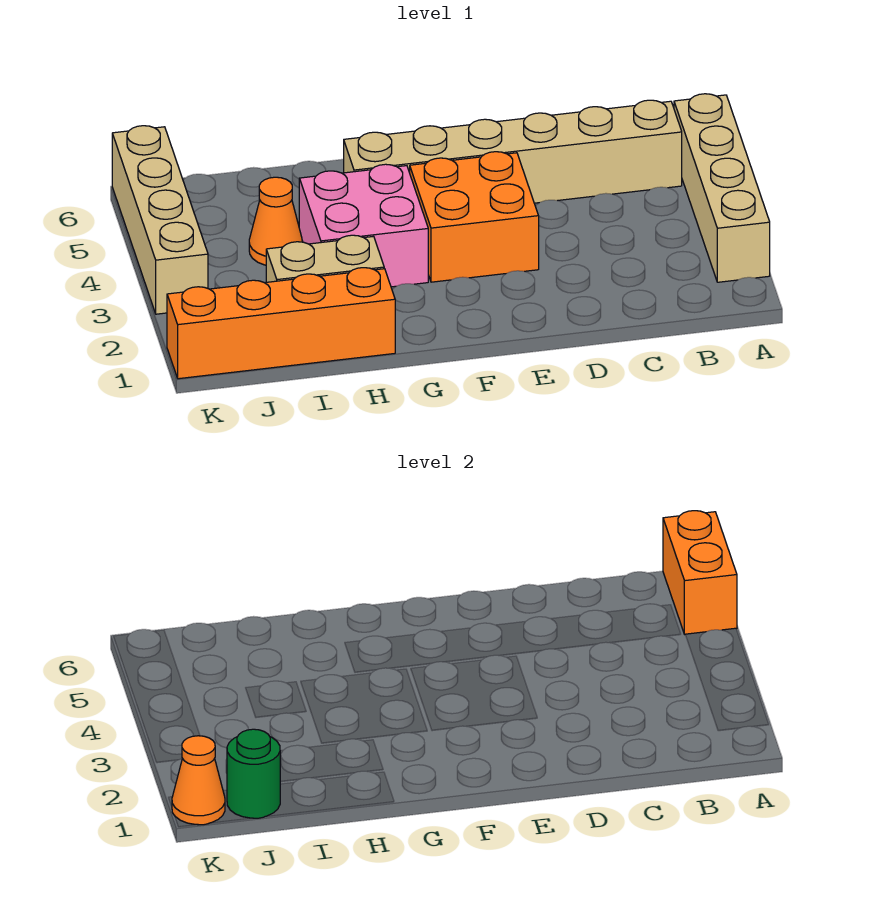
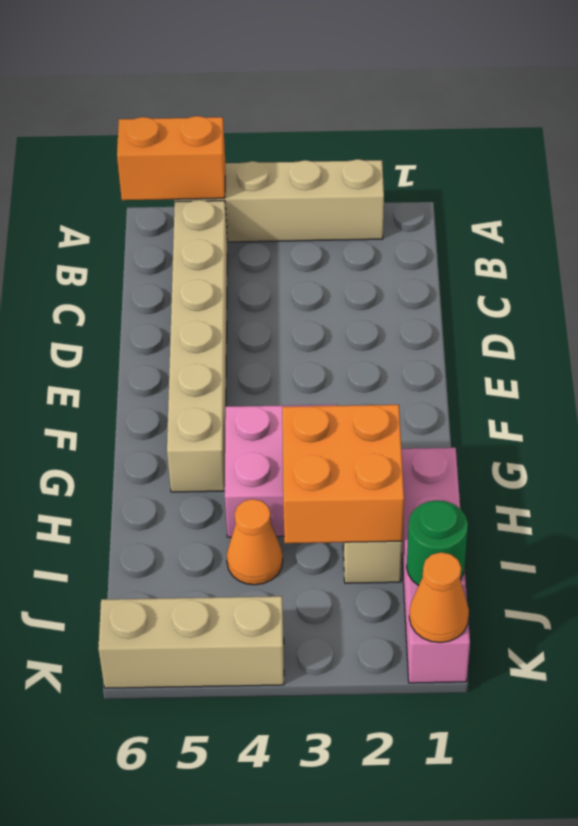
orange 2x2 brick [410,152,539,282] -> orange 2x2 brick moved to [282,405,404,543]
orange 1x4 brick [167,268,395,379] -> pink 1x4 brick [401,448,470,683]
tan 1x4 brick [112,126,208,314] -> tan 1x3 brick [98,596,284,688]

